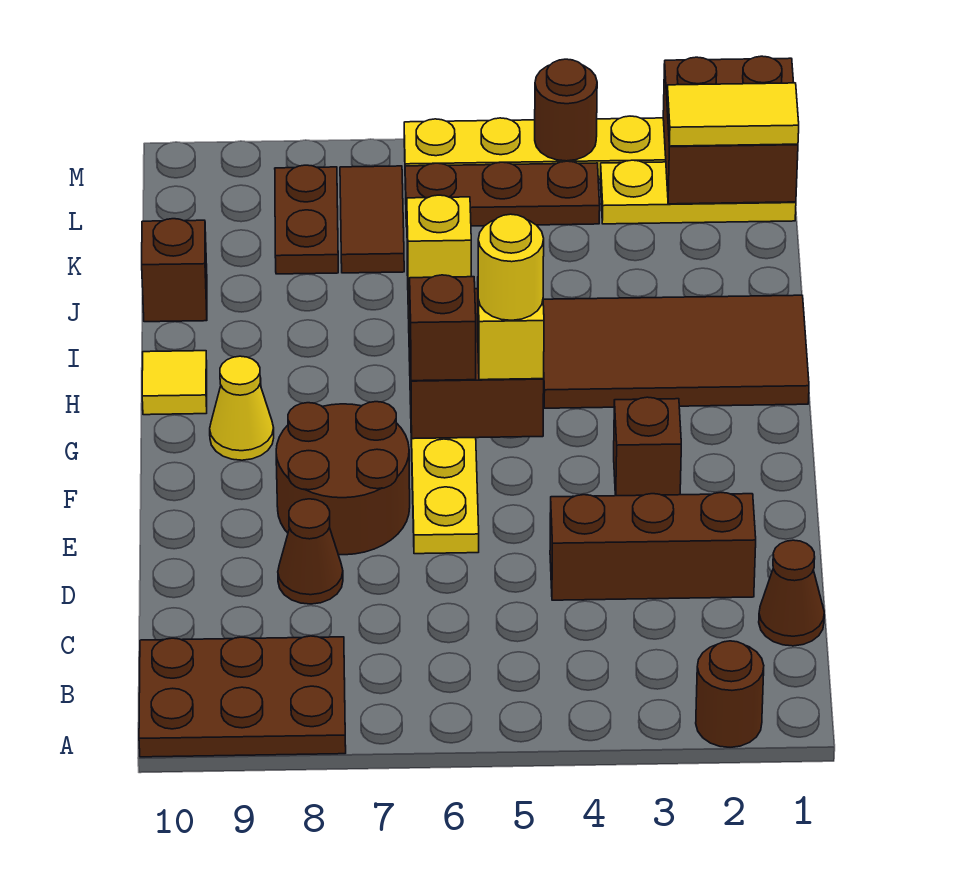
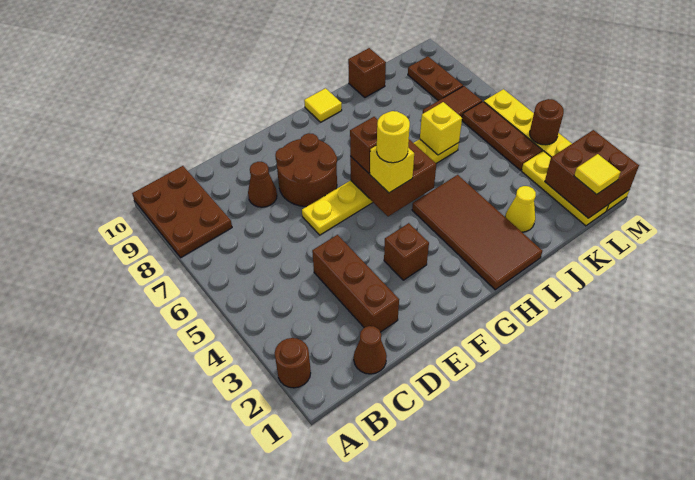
yellow 1x1 cone [210,356,274,460] -> yellow 1x1 cone moved to [505,186,536,232]
brown 1x2 plate [275,165,338,274] -> brown 1x2 plate turned to [408,56,463,101]
yellow 1x2 tile [667,83,799,146] -> yellow 1x1 tile [574,154,621,194]

